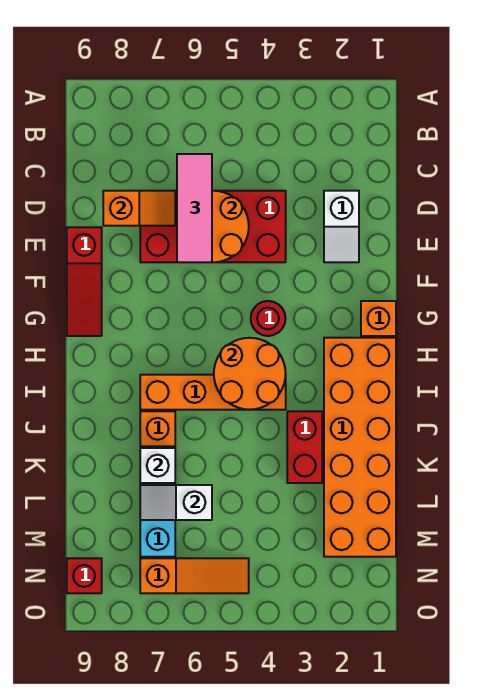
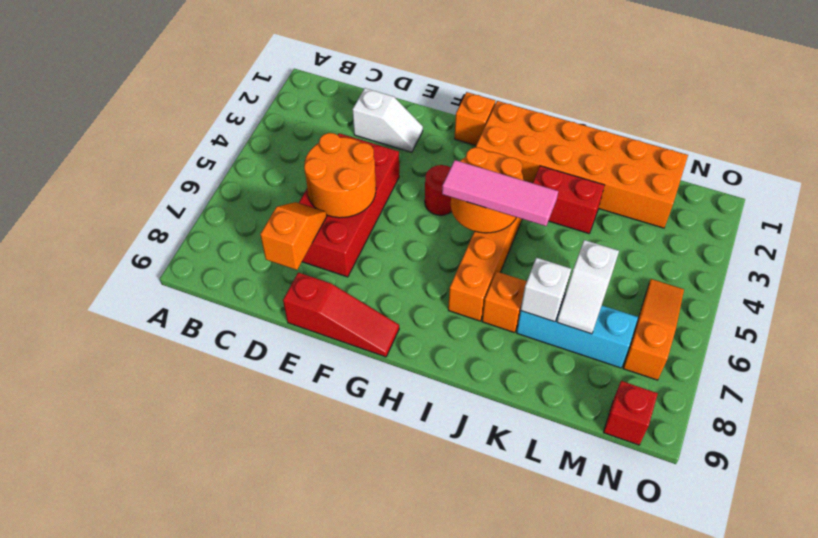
pink 1x3 tile [177,154,212,262] -> pink 1x3 tile moved to [442,160,558,226]

